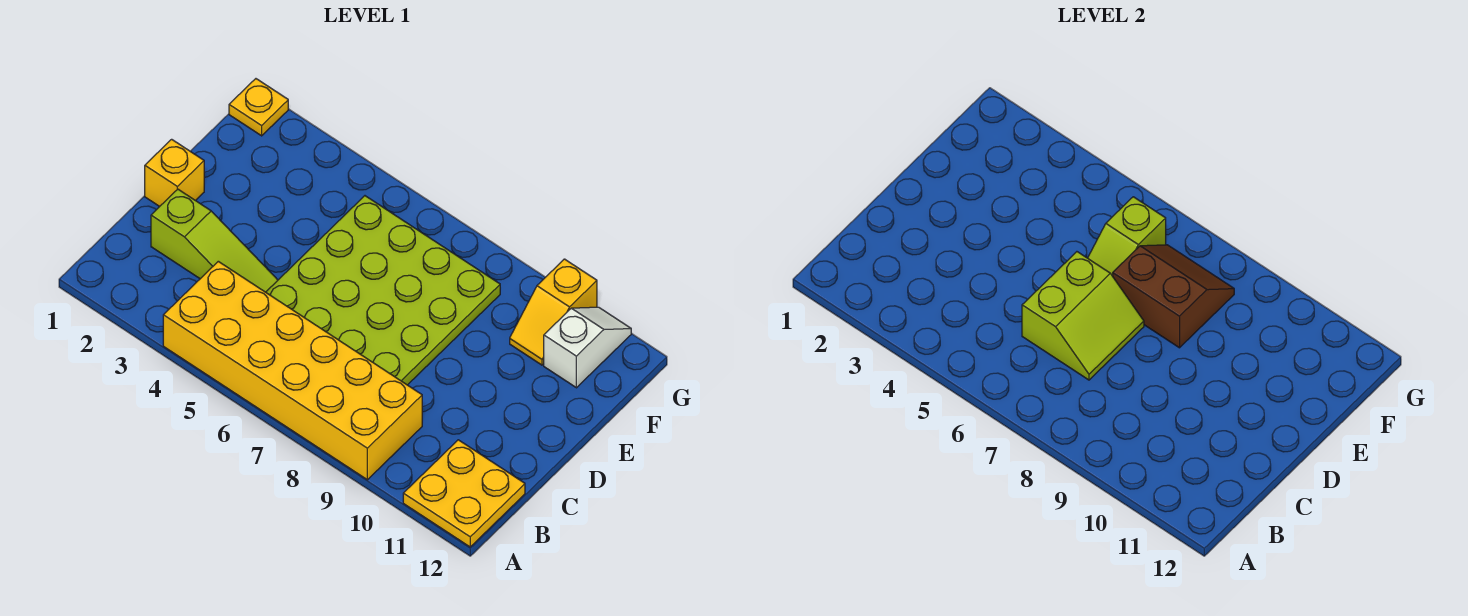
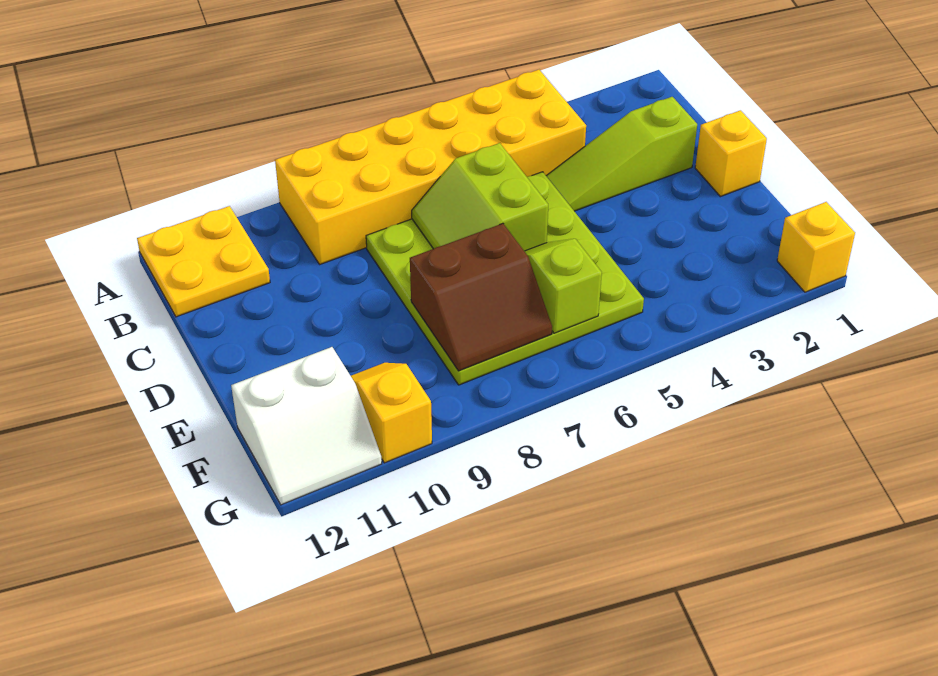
white 1x2 slope [544,307,631,388] -> white 2x2 slope [231,347,382,505]
yellow 1x1 plate [229,79,288,136] -> yellow 1x1 brick [777,202,855,292]

